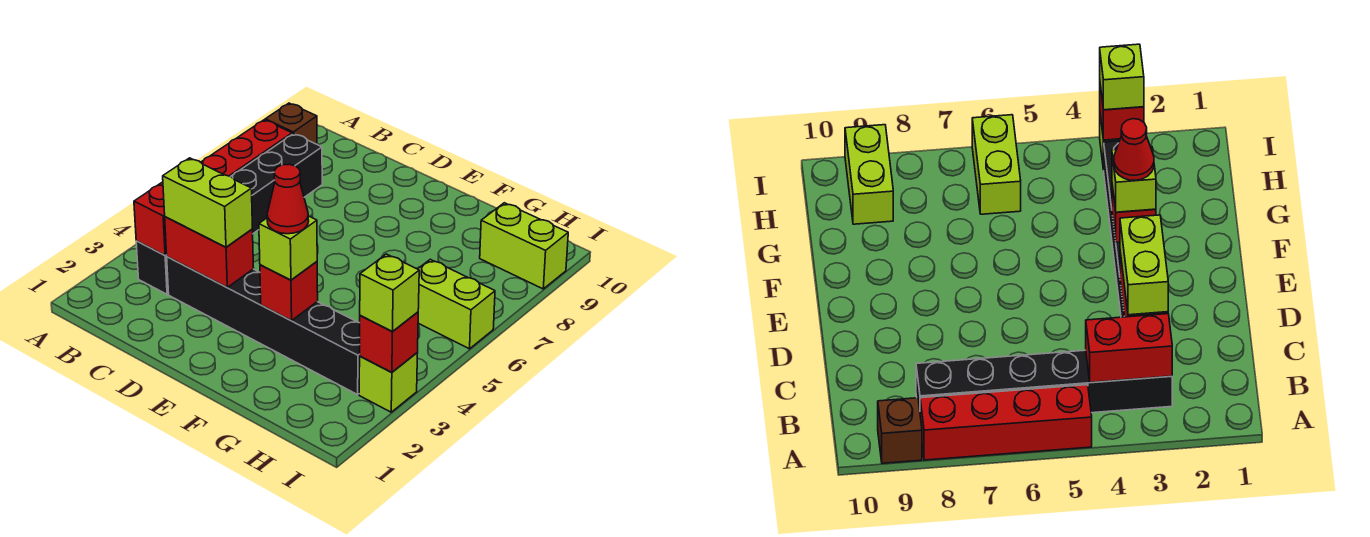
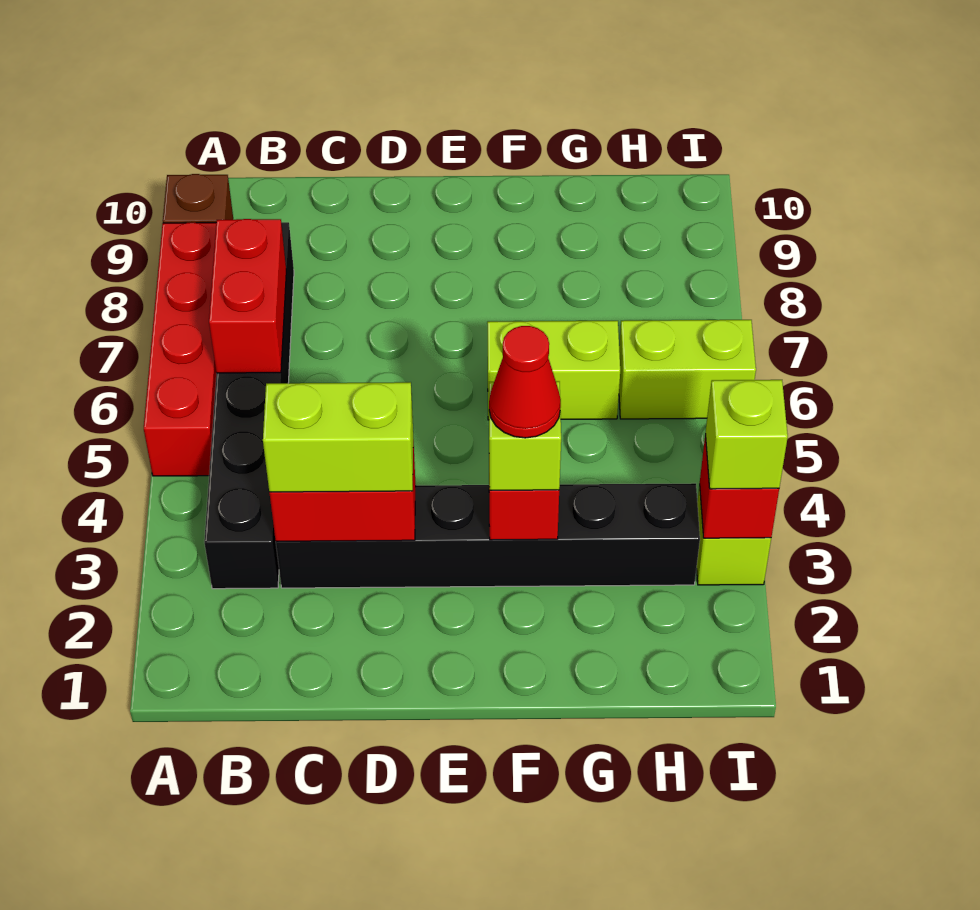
red 1x2 brick [134,182,167,255] -> red 1x2 brick moved to [209,219,286,373]
lime 1x2 brick [480,203,568,289] -> lime 1x2 brick moved to [487,321,620,420]

